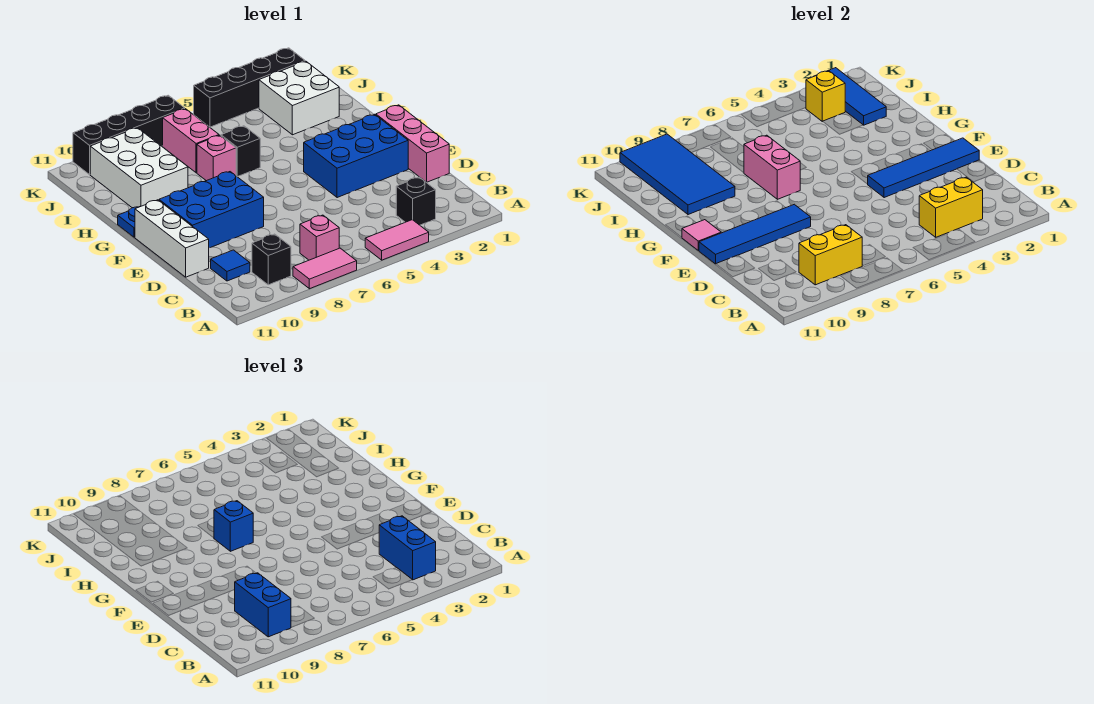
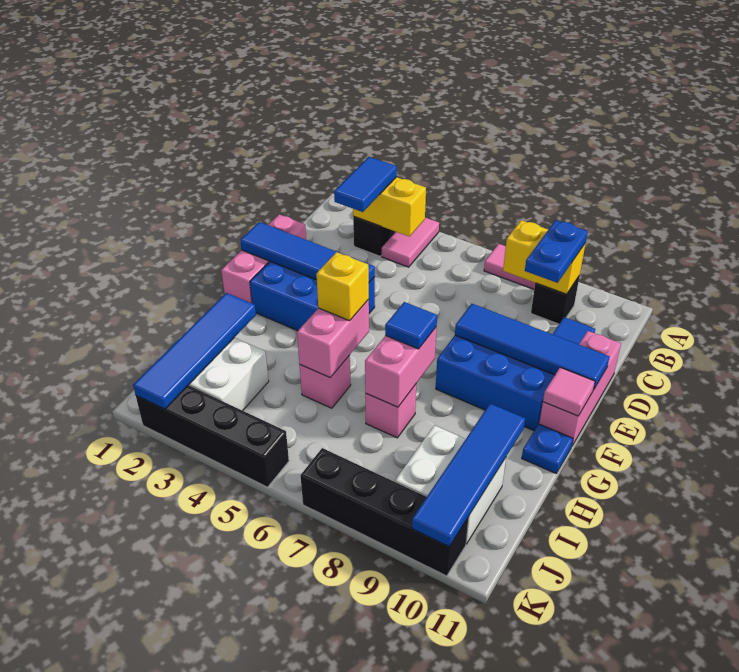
pink 1x2 tile [365,220,429,260] -> pink 1x2 tile turned to [382,218,439,267]
blue 1x2 brick [379,516,436,580] -> blue 1x2 tile [334,157,397,212]
pink 1x1 brick [300,215,339,260] -> pink 1x1 brick moved to [300,355,351,408]
blue 1x2 brick [235,573,291,637] -> blue 1x2 plate [525,220,588,283]
white 1x3 brick [135,200,209,277] -> pink 1x3 brick [539,331,621,446]
blue 1x1 brick [214,501,253,551] -> blue 1x1 tile [385,302,437,349]
black 1x1 brick [221,126,260,177] -> none
white 2x3 brick [90,128,188,208] -> white 2x2 brick [395,425,506,544]
blue 2x4 tile [620,134,735,215] -> blue 1x4 tile [412,404,525,547]
blue 1x3 tile [813,68,886,125] -> blue 1x4 tile [133,293,256,409]
pink 1x2 brick [163,109,219,173] -> pink 1x2 brick moved to [297,300,369,378]
yellow 1x1 brick [806,71,845,122] -> yellow 1x1 brick moved to [316,252,369,321]

